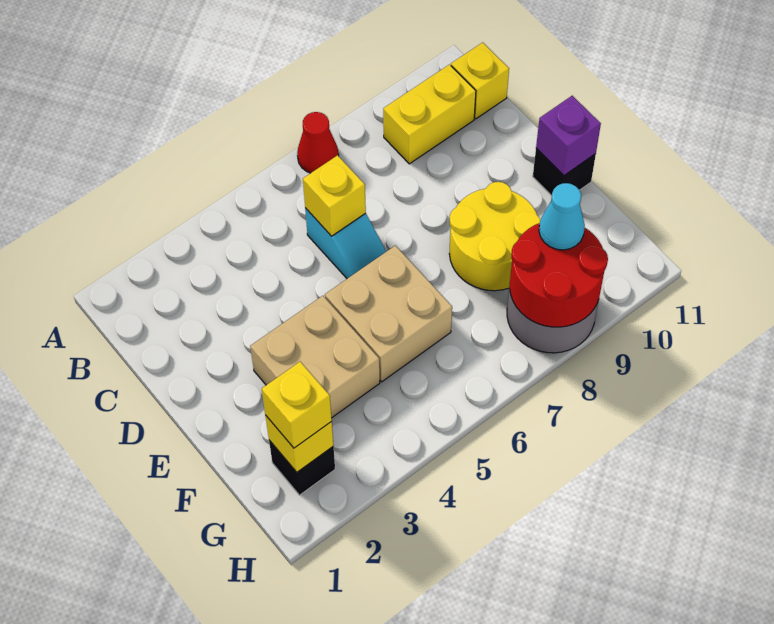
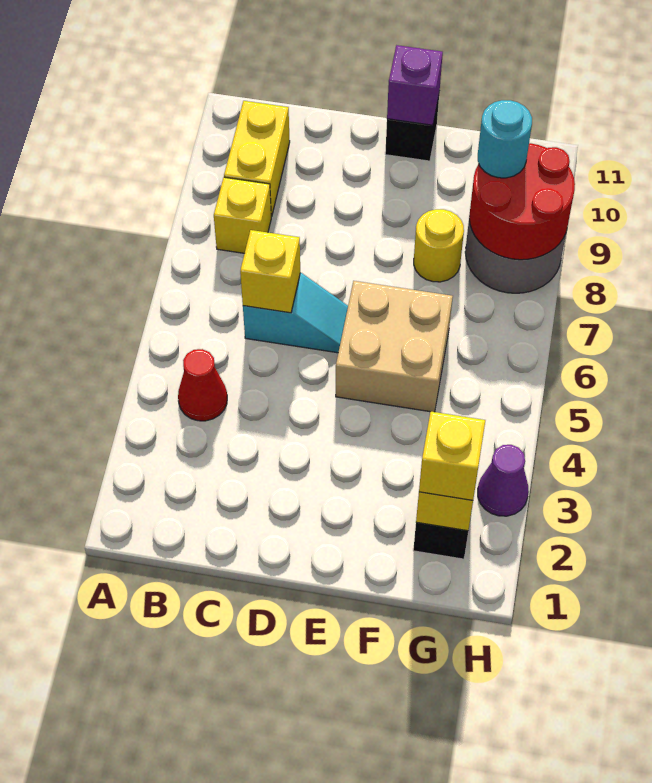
red 1x1 cone [297,112,339,173] -> red 1x1 cone moved to [178,349,227,421]
yellow 1x1 brick [451,42,509,119] -> yellow 1x1 brick moved to [214,177,272,253]
tan 2x2 brick [250,296,380,418] -> none
yellow 2x2 round brick [449,182,540,291] -> yellow 1x1 round brick [414,209,464,282]
cyan 1x1 cone [539,183,585,250] -> cyan 1x1 round brick [478,100,532,178]
none -> purple 1x1 cone [478,445,529,516]

